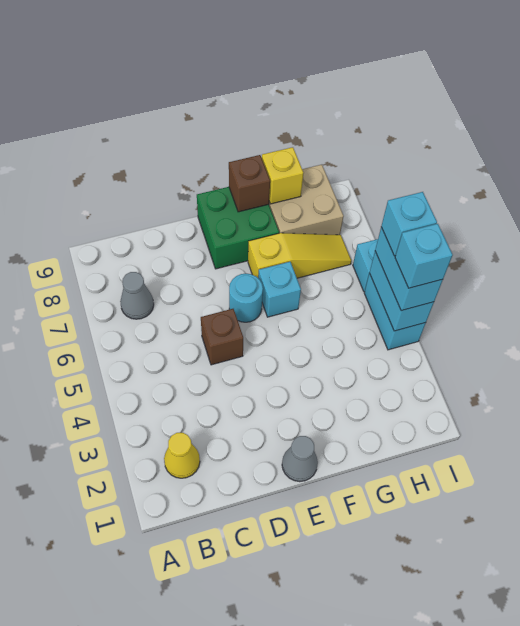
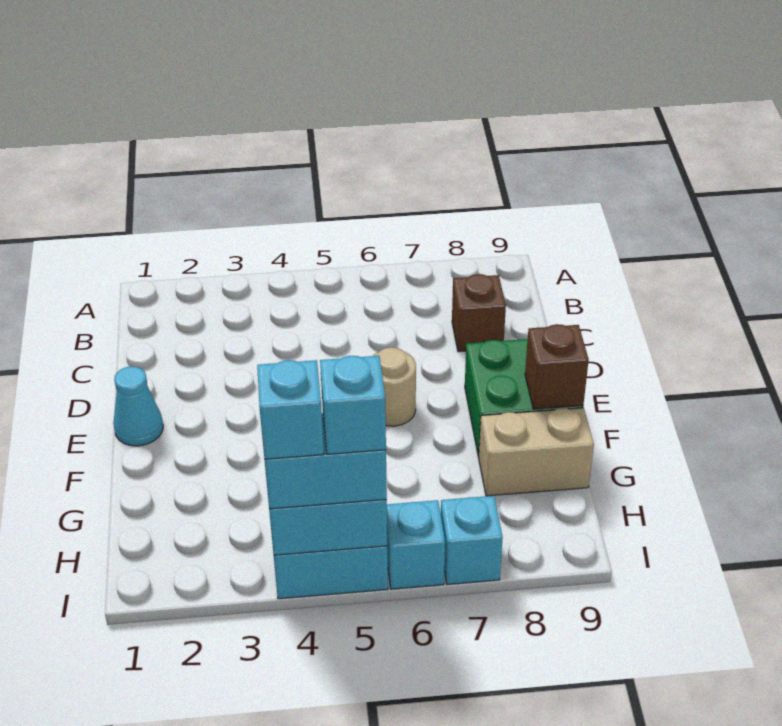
yellow 1x1 cone [164,433,200,478] -> none
grey 1x1 cone [120,272,154,319] -> none
brown 1x1 brick [201,309,243,365] -> brown 1x1 brick moved to [452,274,506,352]
grey 1x1 cone [282,436,318,482] -> cyan 1x1 cone [113,366,163,446]
cyan 1x1 round brick [229,274,263,322] -> tan 1x1 round brick [373,347,416,426]
cyan 1x1 brick [258,262,301,317] -> cyan 1x1 brick moved to [441,496,503,584]
yellow 1x3 slope [248,233,351,278] -> none
tan 2x2 brick [269,165,344,235] -> tan 1x2 brick [479,408,594,496]
yellow 1x1 brick [262,147,303,204] -> none

